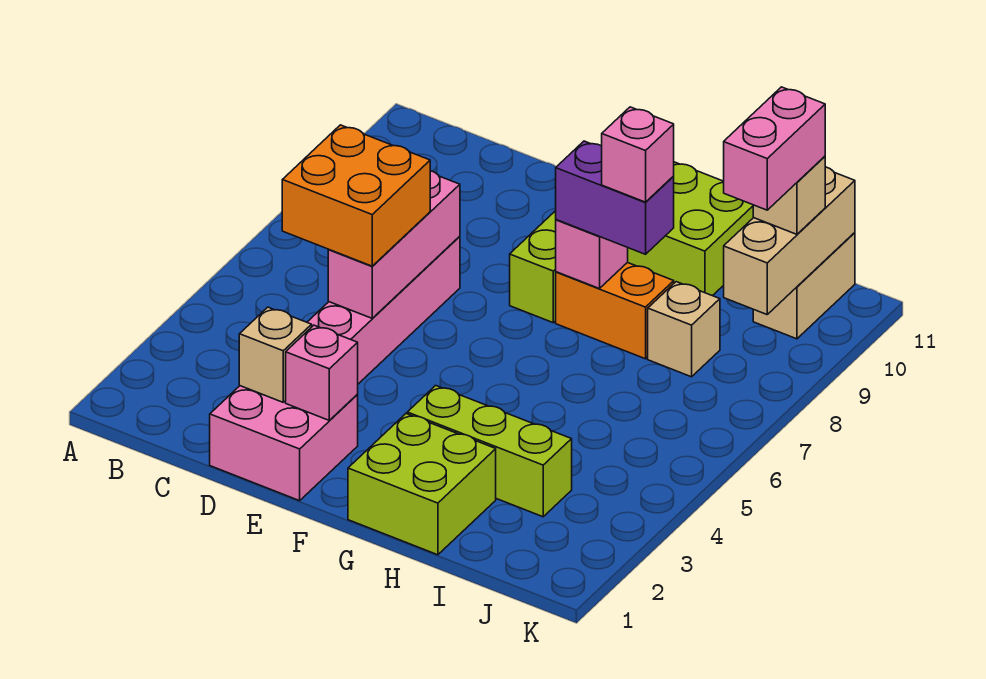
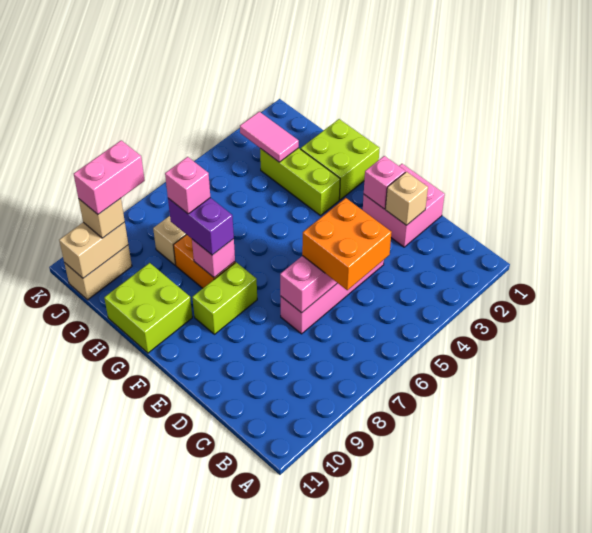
none -> pink 1x2 tile [240,112,299,162]
tan 1x3 brick [724,167,855,314] -> tan 1x2 brick [59,222,128,278]

